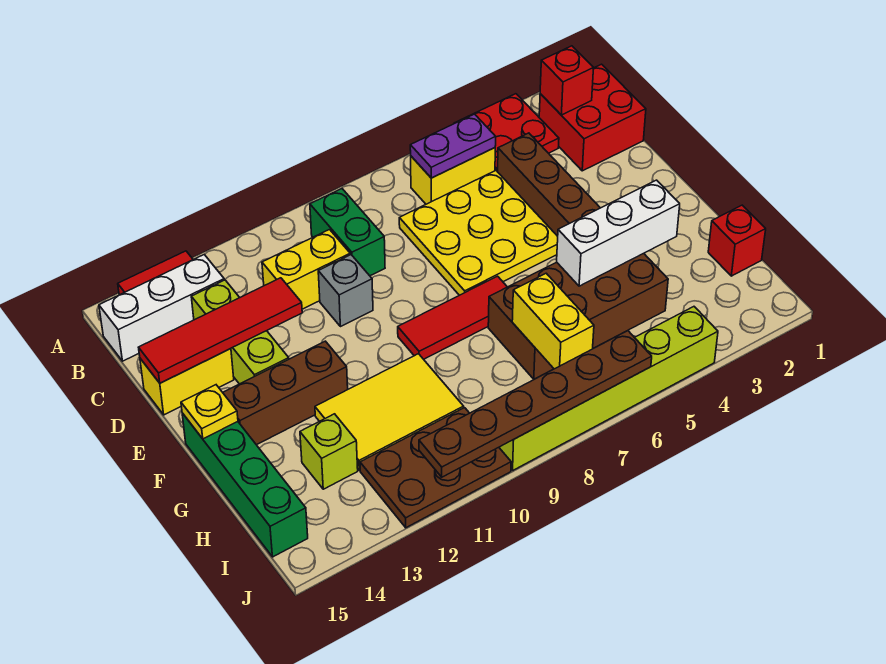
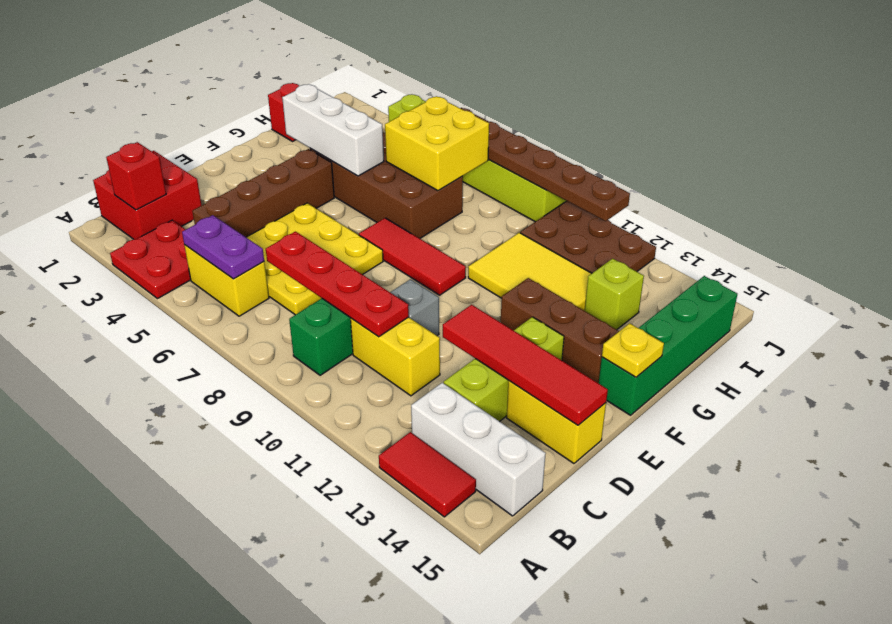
none -> red 1x4 plate [266,232,409,337]
yellow 1x2 brick [512,273,594,369] -> yellow 2x2 brick [385,96,489,191]

